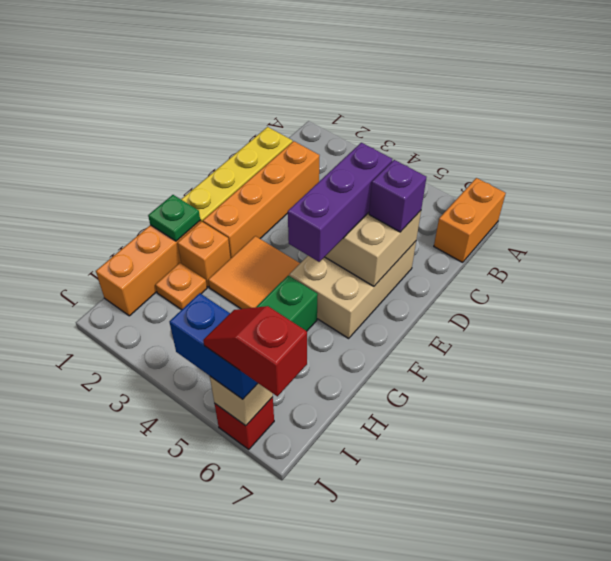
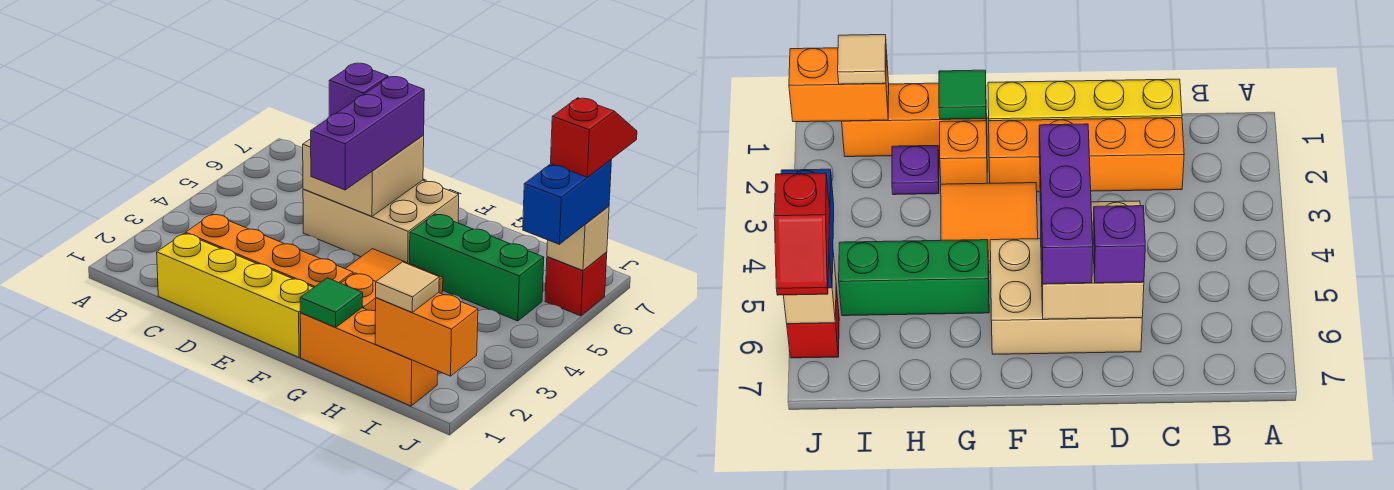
orange 1x2 brick [434,178,506,262] -> orange 1x2 brick moved to [375,293,478,376]
purple 1x3 brick [288,143,392,262] -> purple 1x3 brick turned to [311,77,424,190]
green 1x1 plate [148,195,200,241] -> green 1x1 tile [300,278,363,327]
orange 1x1 plate [155,263,207,310] -> purple 1x1 plate [892,146,939,195]
none -> tan 1x1 tile [376,262,439,312]
red 1x2 slope [203,306,307,396] -> red 1x2 slope turned to [551,98,637,177]

